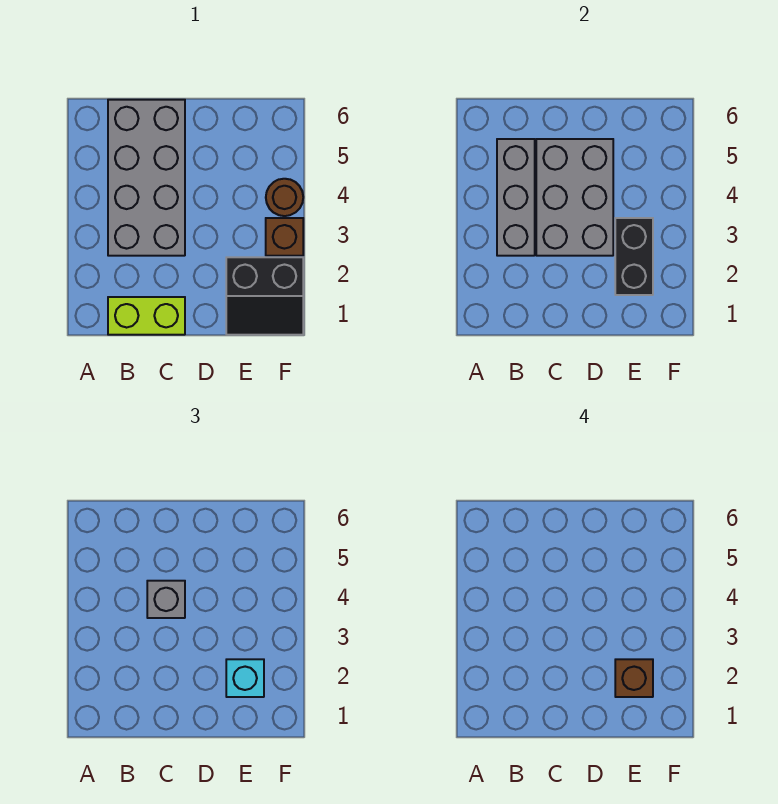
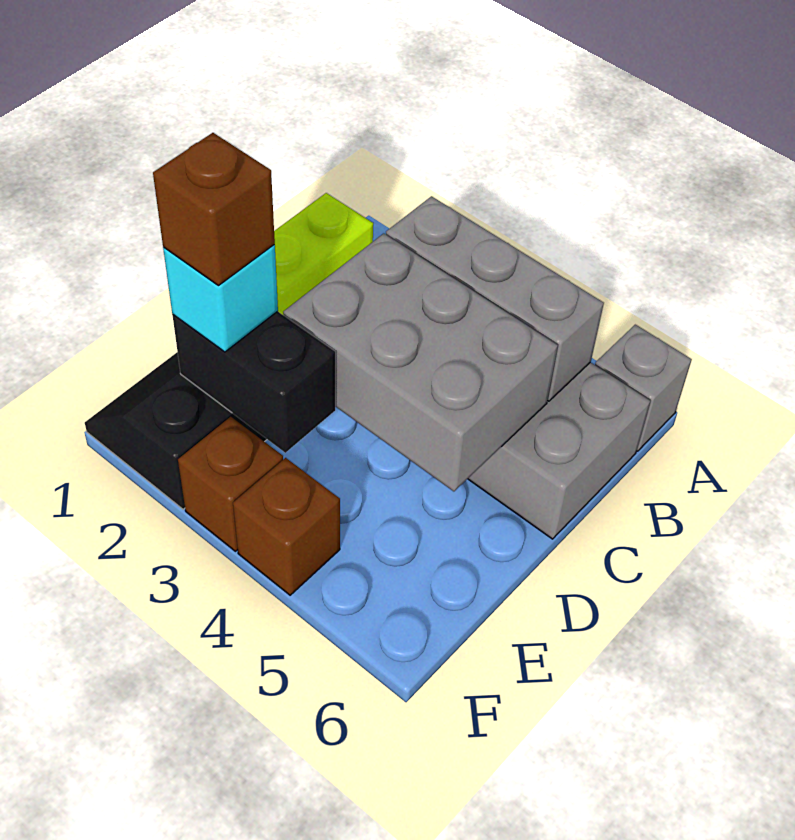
grey 1x1 brick [147,581,185,618] -> grey 1x1 brick moved to [595,325,692,451]
brown 1x1 round brick [266,179,303,216] -> brown 1x1 brick [233,458,340,595]

